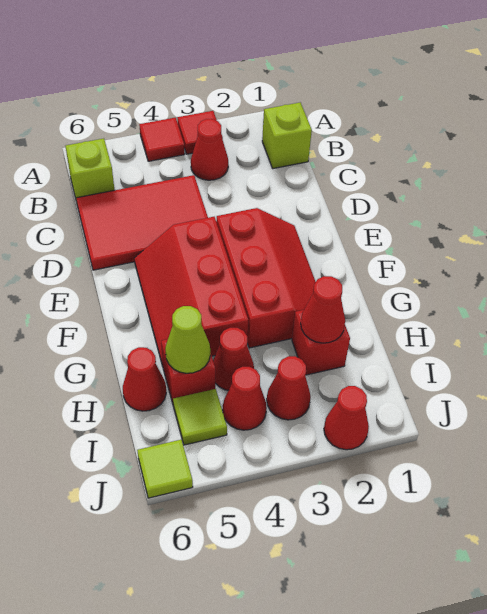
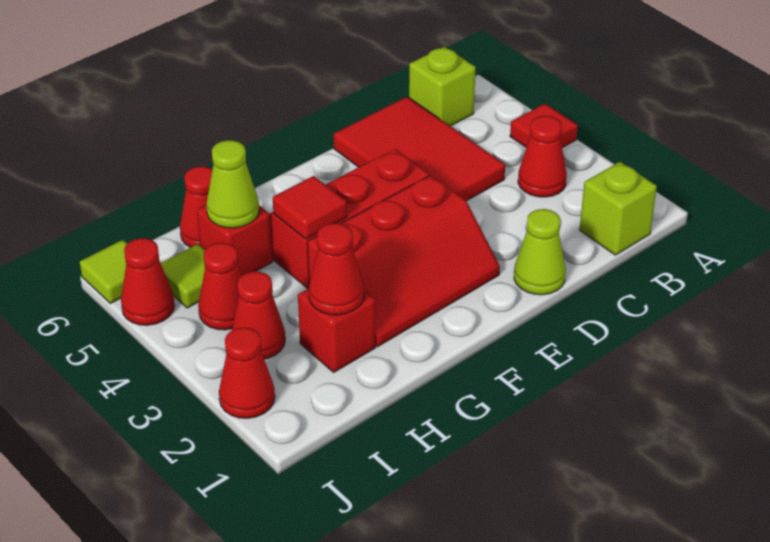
red 1x1 tile [177,111,223,154] -> red 1x1 tile moved to [273,176,347,239]
none -> lime 1x1 cone [514,209,566,295]
red 1x1 cone [213,328,254,390] -> red 1x1 cone moved to [121,238,175,325]

